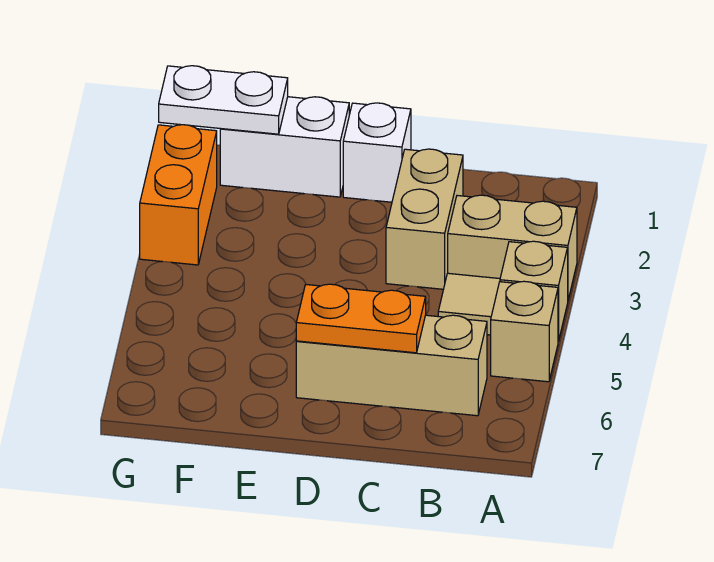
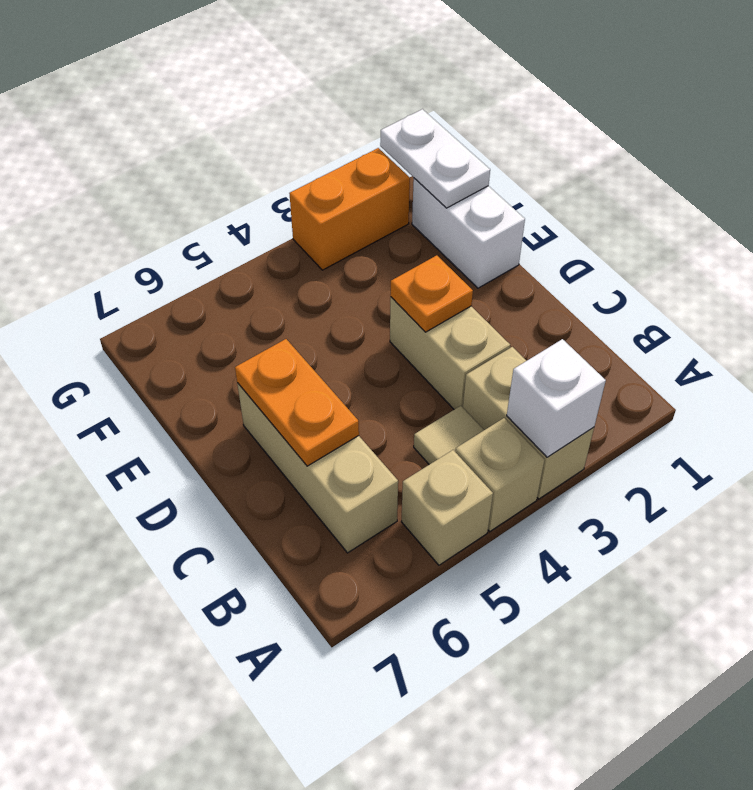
tan 1x2 brick [386,149,463,289] -> tan 1x2 brick turned to [390,297,510,409]
white 1x1 brick [343,103,411,202] -> white 1x1 brick moved to [507,339,606,457]
none -> orange 1x1 plate [390,255,473,332]

